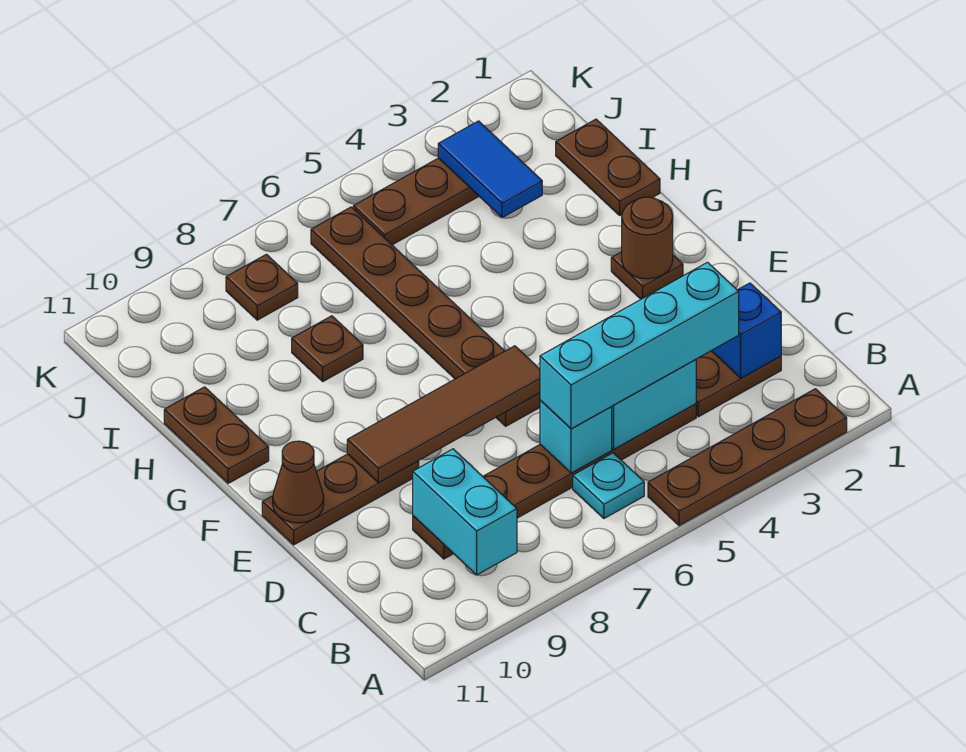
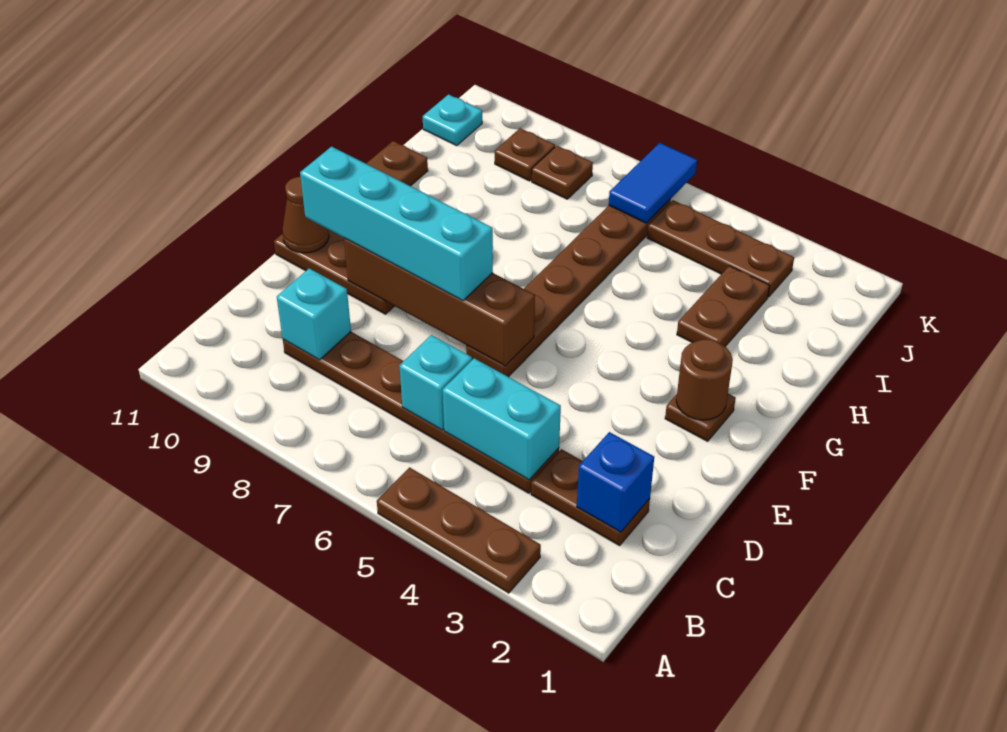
brown 1x4 plate [648,389,847,526] -> brown 1x3 plate [377,467,541,593]
cyan 1x1 plate [573,453,644,518] -> cyan 1x1 plate moved to [423,94,482,146]
cyan 1x2 brick [413,449,517,575] -> cyan 1x1 brick [277,268,351,360]
cyan 1x4 brick [540,262,739,429] -> cyan 1x4 brick moved to [300,147,493,301]
brown 1x4 tile [347,346,540,483] -> brown 1x4 brick [344,238,535,366]
brown 1x2 plate [556,119,660,215] -> brown 1x2 plate moved to [677,266,770,347]
brown 1x1 plate [292,316,363,381] -> brown 1x1 plate moved to [495,128,555,181]
blue 1x2 tile [438,121,542,218] -> blue 1x2 tile moved to [609,143,697,223]

